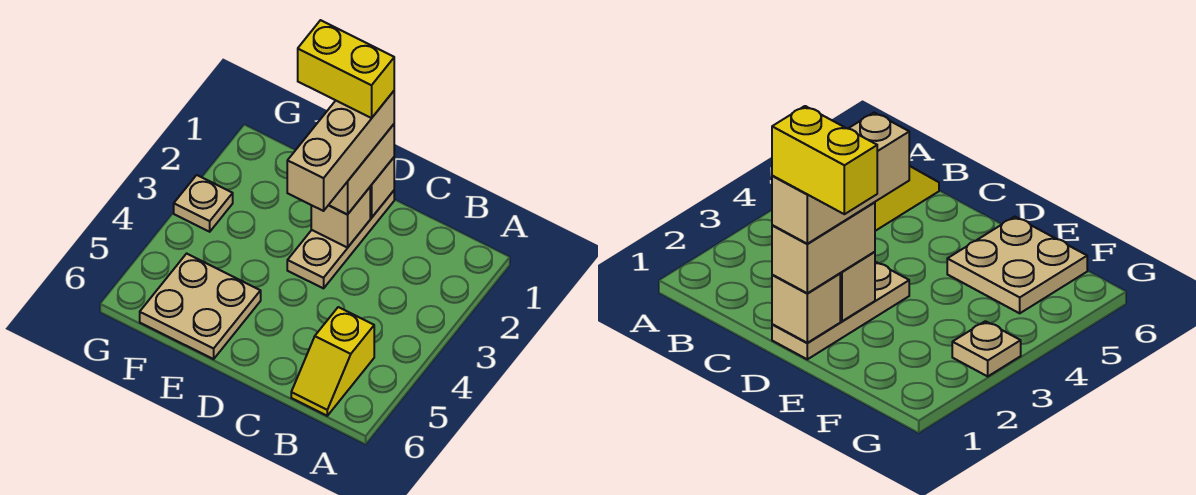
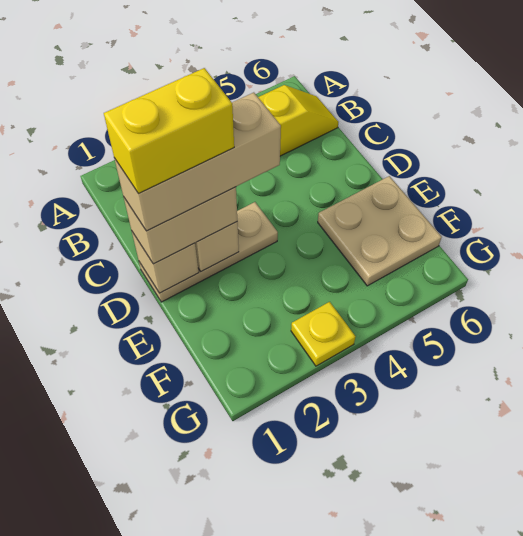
yellow 1x2 brick [298,20,394,118] -> yellow 1x2 brick turned to [104,68,234,194]
tan 1x1 plate [174,175,233,232] -> yellow 1x1 plate [291,302,356,366]

